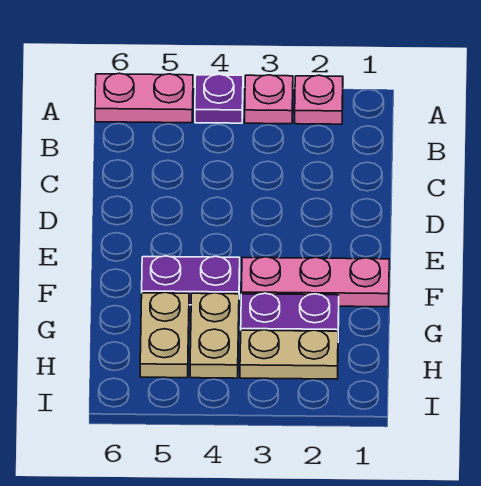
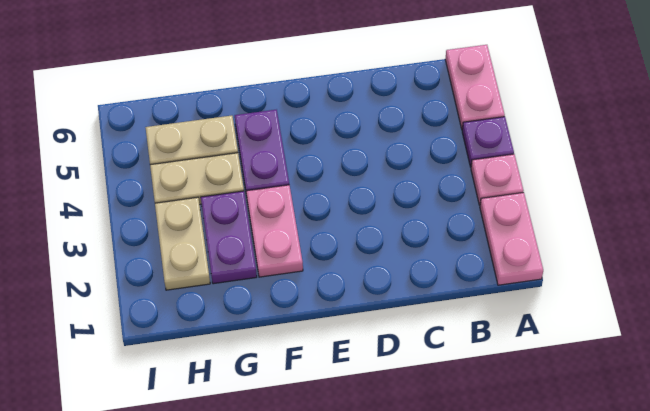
pink 1x1 plate [295,75,343,124] -> pink 1x2 plate [480,192,543,285]
pink 1x3 plate [241,257,389,307] -> pink 1x2 plate [246,185,303,277]

